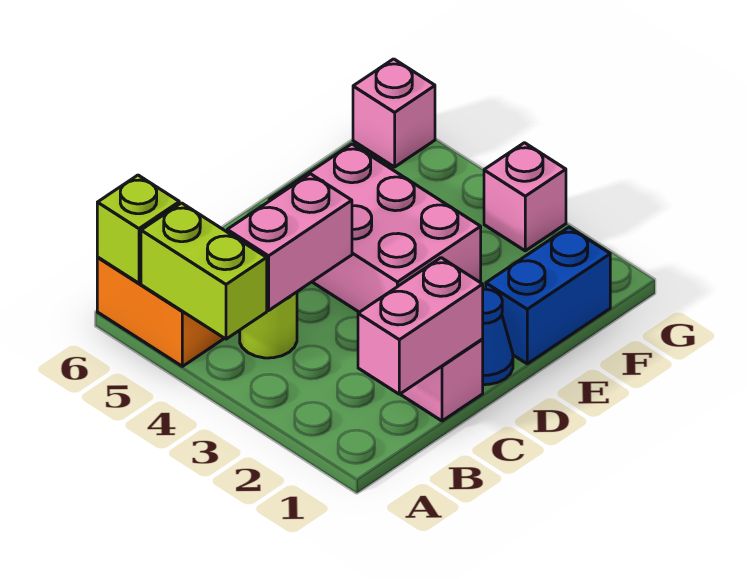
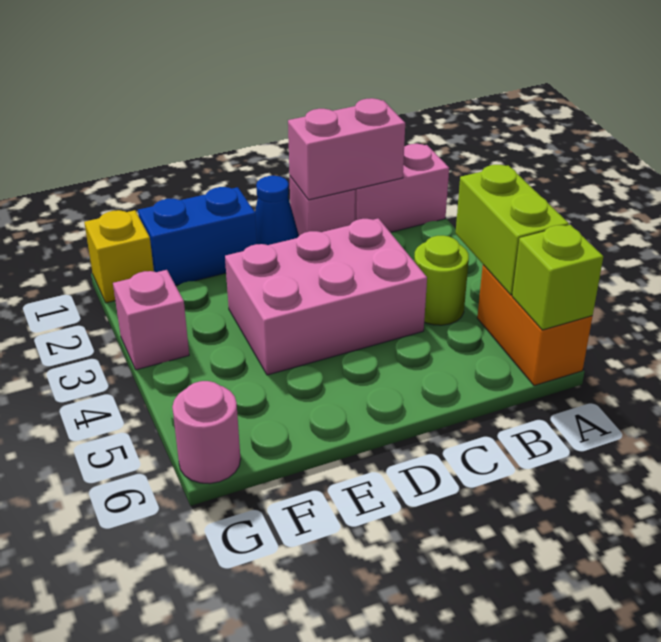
pink 1x2 brick [227,174,352,310] -> pink 1x2 brick moved to [355,144,449,232]
pink 2x3 brick [269,144,481,312] -> pink 2x3 brick turned to [225,218,427,375]
none -> yellow 1x1 brick [84,210,154,303]
pink 1x1 brick [353,59,435,167] -> pink 1x1 round brick [172,381,240,484]

